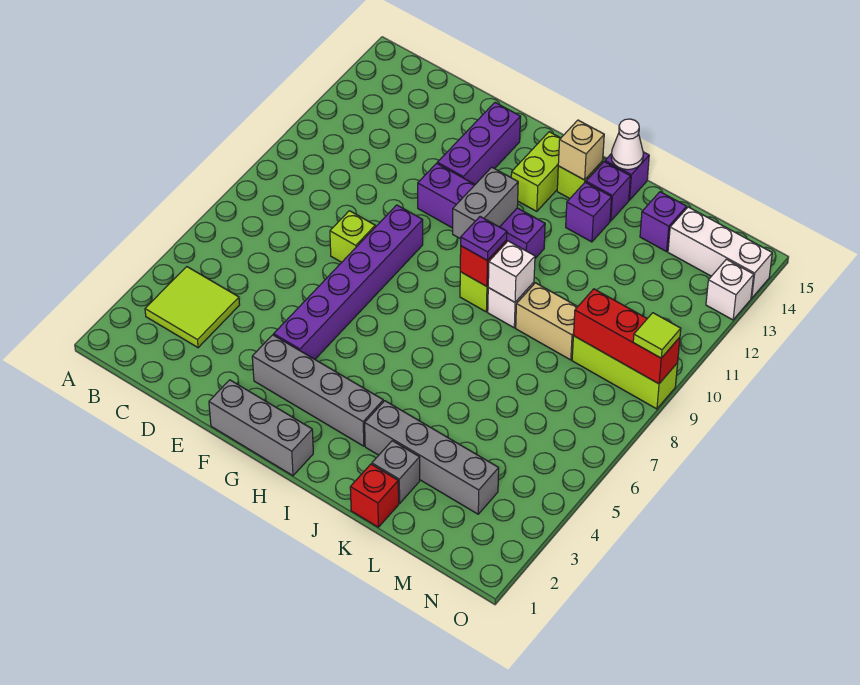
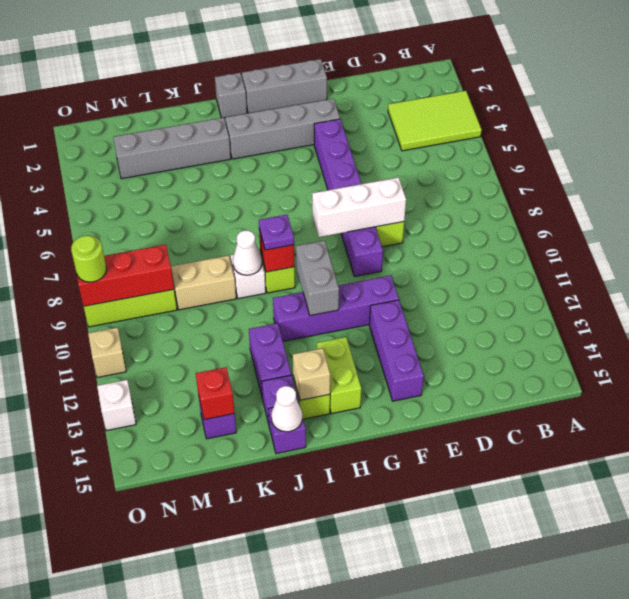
lime 2x2 tile [145,267,240,348] -> lime 2x3 tile [388,91,482,151]
white 1x1 brick [488,241,535,302] -> white 1x1 cone [233,230,262,275]
purple 1x1 brick [566,182,612,242] -> purple 1x2 brick [249,323,291,399]
red 1x1 brick [350,464,399,527] -> red 1x1 brick moved to [196,367,234,420]
grey 1x1 brick [372,441,420,503] -> grey 1x1 brick moved to [215,73,247,118]
white 1x3 brick [668,207,772,298] -> white 1x3 brick moved to [312,177,406,237]
lime 1x1 tile [633,313,681,358] -> lime 1x1 round brick [71,235,106,282]
none -> tan 1x1 brick [88,327,126,378]

